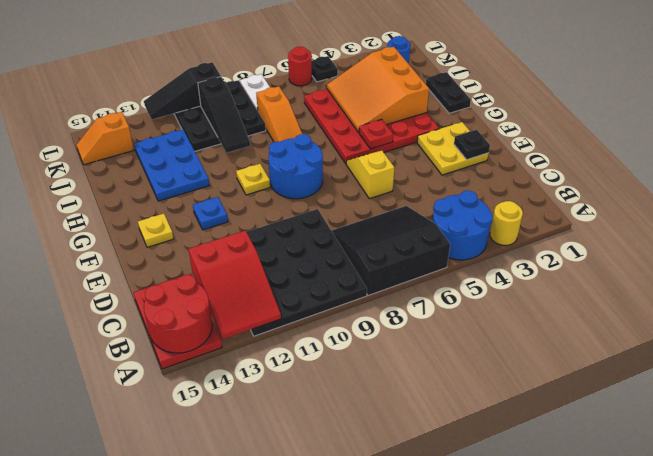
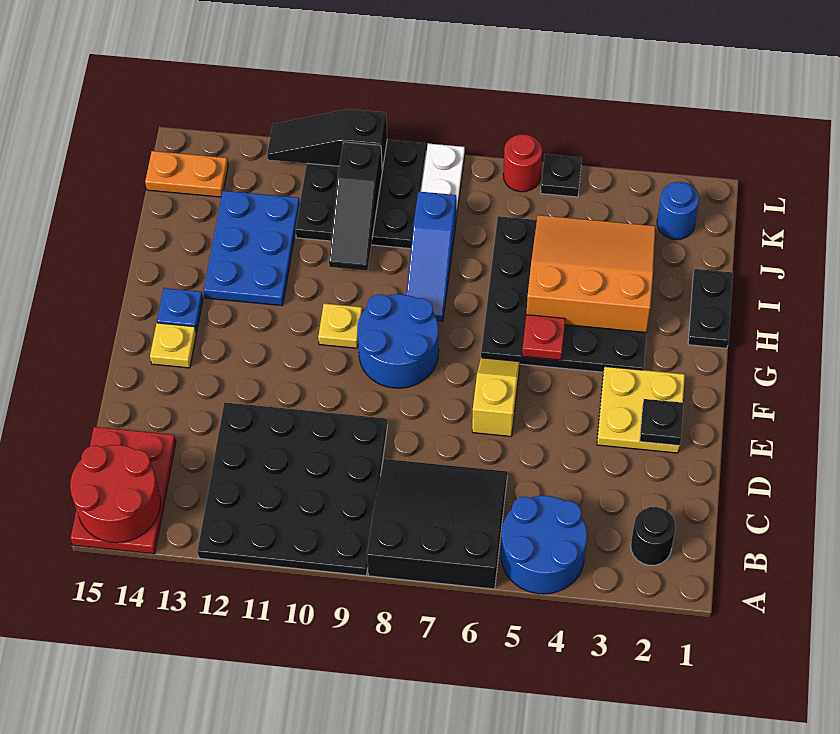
yellow 1x1 round brick [490,201,523,245] -> none
red 2x3 slope [188,230,281,339] -> none
none -> black 1x1 round brick [631,507,676,565]
blue 1x1 plate [193,197,228,230] -> blue 1x1 plate moved to [157,288,203,332]
red 4x4 plate [304,89,439,164] -> black 4x4 plate [481,216,647,372]
orange 3x3 slope [327,47,429,133] -> orange 3x3 slope turned to [526,215,656,333]
orange 1x3 slope [256,86,302,142] -> blue 1x3 slope [406,191,456,321]
orange 1x2 slope [76,112,134,165] -> orange 1x2 plate [145,151,228,197]

